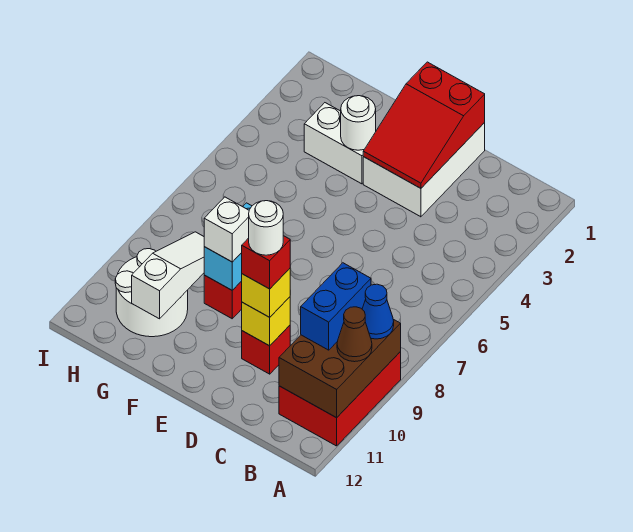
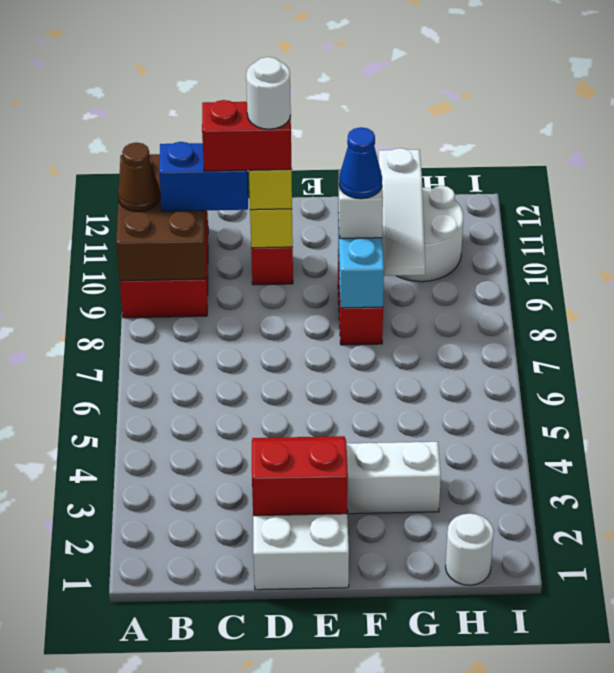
blue 1x1 cone [362,284,394,339] -> blue 1x1 cone moved to [339,127,382,199]
blue 1x2 brick [301,263,371,350] -> blue 1x2 brick turned to [159,142,248,211]
red 2x3 slope [363,62,485,188] -> red 2x2 slope [252,436,348,516]
red 1x1 brick [242,236,290,289] -> red 1x2 brick [202,100,292,171]
white 1x1 round brick [341,96,376,150] -> white 1x1 round brick moved to [445,514,494,585]

